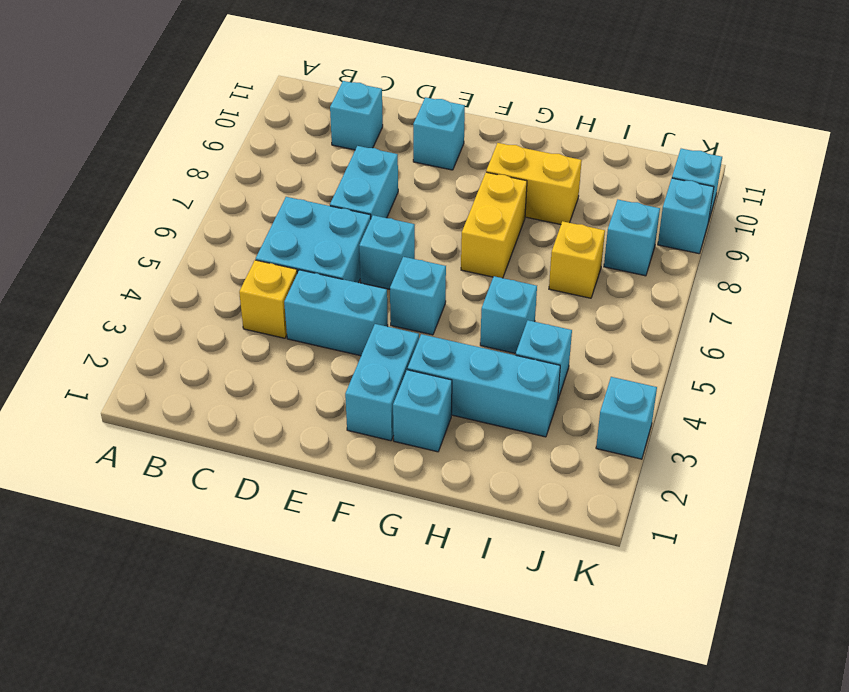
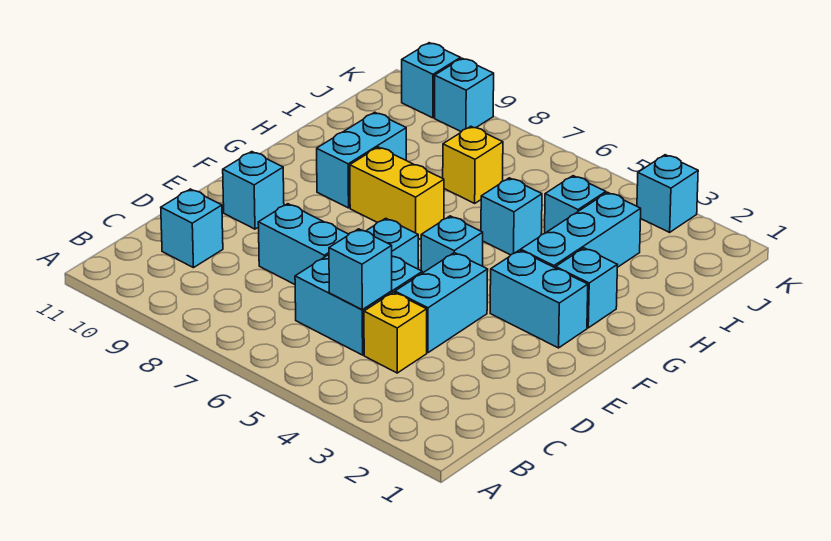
yellow 1x2 brick [486,143,582,225] -> cyan 1x2 brick [317,112,406,208]
cyan 1x1 brick [604,200,660,276] -> cyan 1x1 brick moved to [329,229,392,310]

